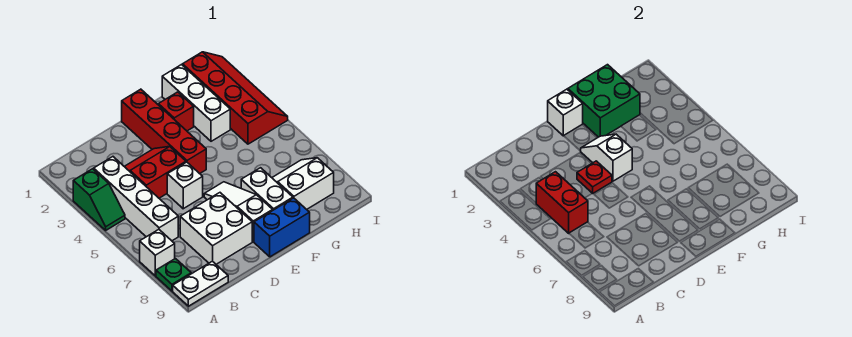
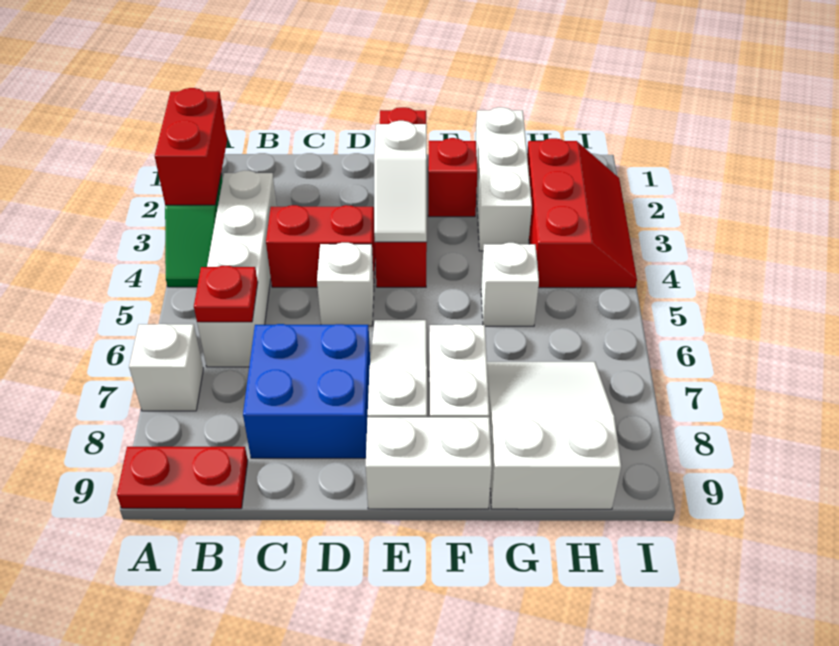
green 1x1 plate [156,259,191,291] -> none
white 1x2 plate [173,261,228,306] -> red 1x2 plate [117,447,248,509]
red 1x2 brick [536,172,588,233] -> red 1x2 brick moved to [155,88,227,205]
white 2x2 brick [180,193,252,264] -> blue 2x2 brick [243,324,370,458]
red 1x1 plate [577,161,612,193] -> red 1x1 plate moved to [194,266,258,322]
white 1x1 brick [548,89,583,136] -> white 1x1 brick moved to [481,243,539,326]
white 1x2 slope [581,134,632,181] -> white 1x2 slope turned to [374,121,427,242]
blue 1x2 brick [254,198,310,257] -> white 1x2 brick [366,417,492,509]
green 2x2 brick [568,65,640,137] -> none
white 2x2 slope [272,158,334,209] -> white 2x3 slope [487,362,621,509]
red 2x4 slope [183,52,288,144] -> red 2x3 slope [527,138,637,288]

